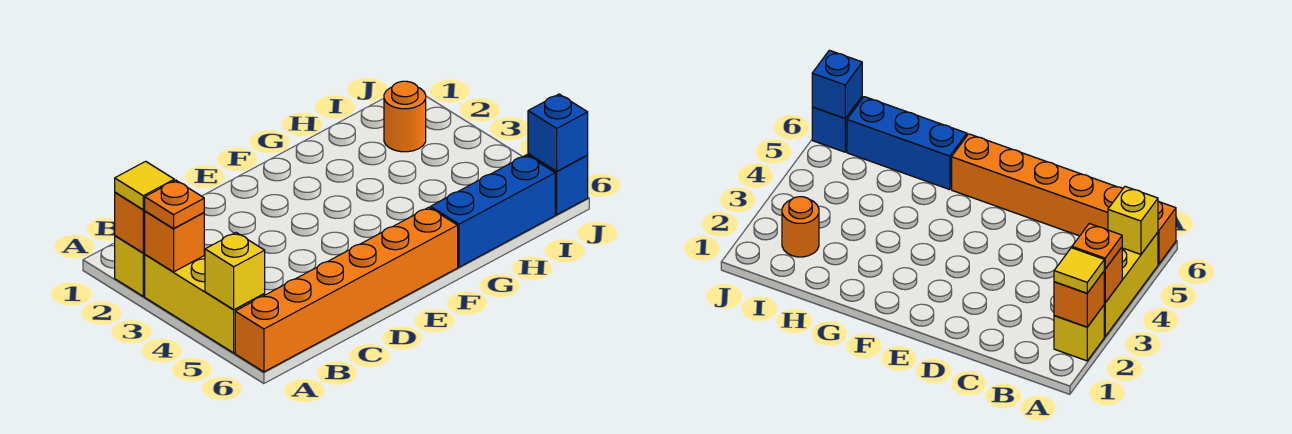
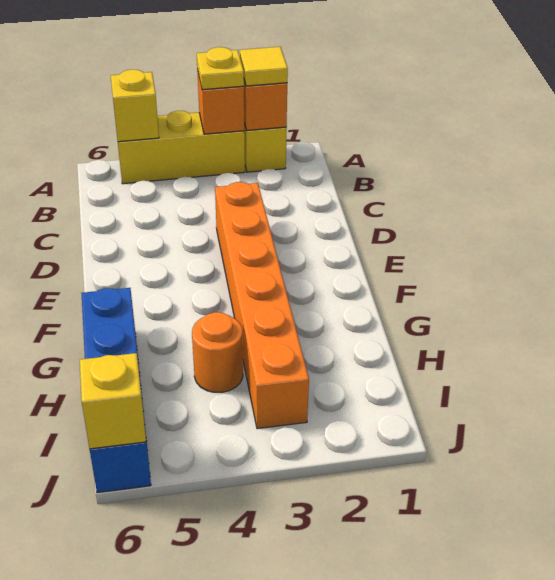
orange 1x1 plate [145,180,204,229] -> yellow 1x1 plate [197,47,244,90]
orange 1x6 brick [235,207,458,372] -> orange 1x6 brick moved to [215,182,309,429]
orange 1x1 round brick [384,81,426,152] -> orange 1x1 round brick moved to [192,312,243,392]
blue 1x1 brick [528,94,588,171] -> yellow 1x1 brick [80,353,146,449]

